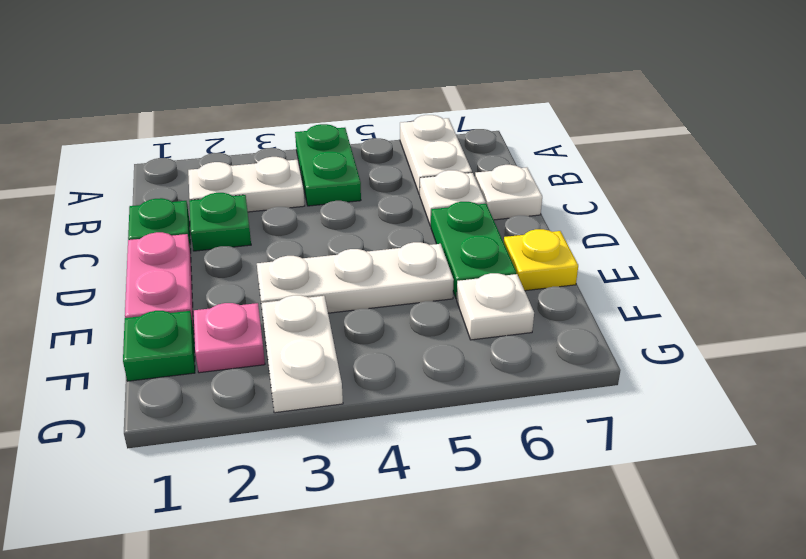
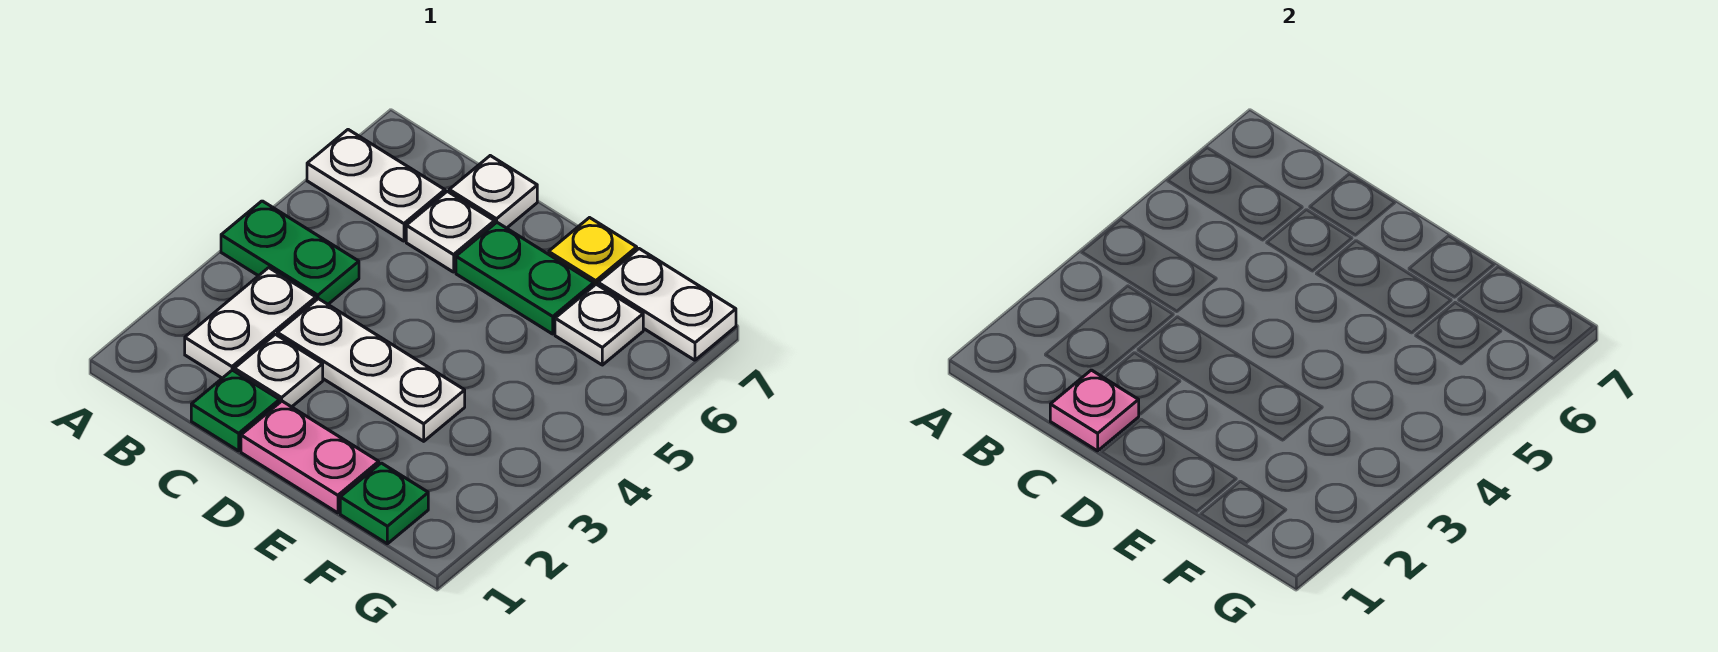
green 1x1 plate [189,193,251,251] -> white 1x1 plate [234,334,323,407]
white 1x3 plate [257,242,454,313] -> white 1x3 plate turned to [277,299,465,441]
pink 1x1 plate [194,303,265,373] -> pink 1x1 plate moved to [1050,370,1139,451]
white 1x2 plate [261,295,343,413] -> white 1x2 plate moved to [598,249,736,360]

